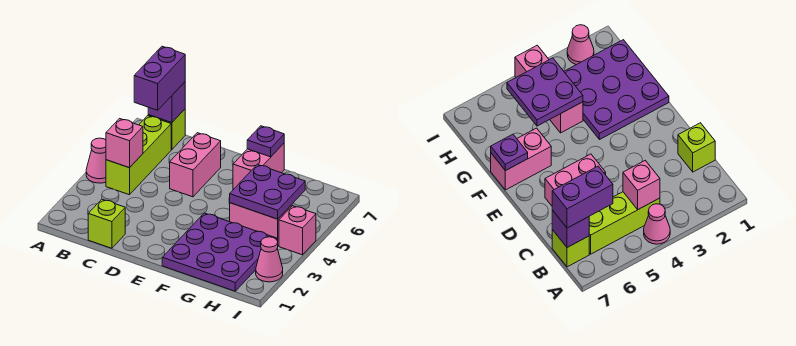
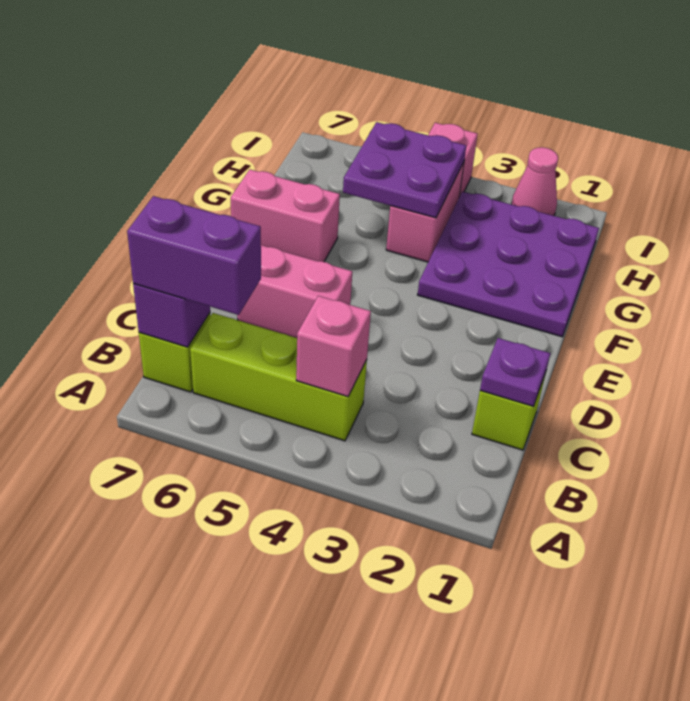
pink 1x1 cone [86,138,106,183] -> none
purple 1x1 plate [247,126,284,157] -> purple 1x1 plate moved to [480,338,550,406]

